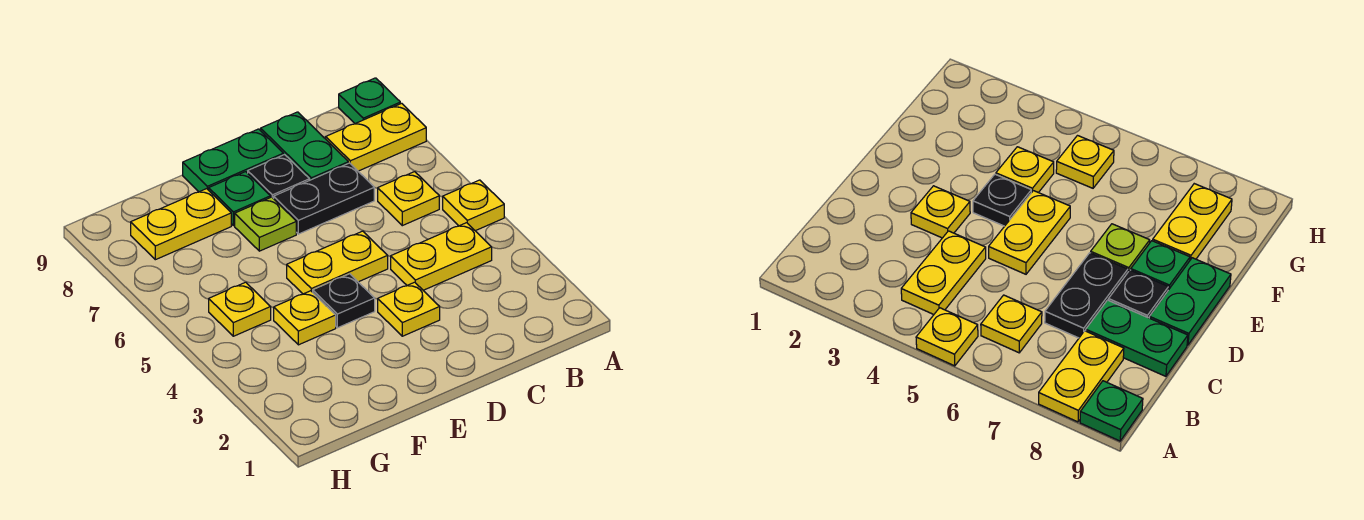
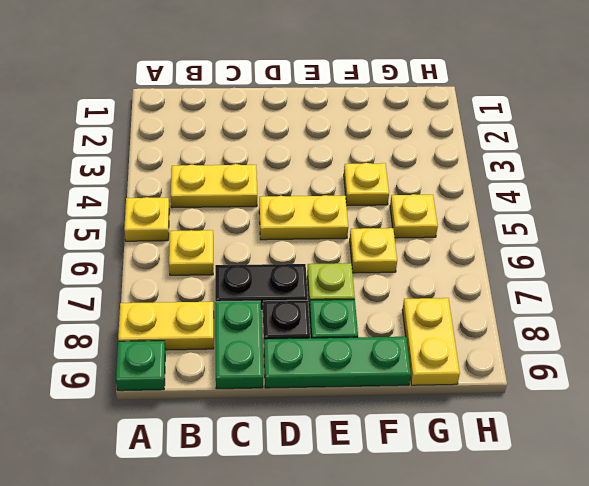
yellow 1x1 plate [378,282,440,336] -> yellow 1x1 plate moved to [350,228,397,273]
green 1x2 plate [183,129,283,192] -> green 1x3 plate [264,337,411,388]
black 1x1 plate [313,274,375,328] -> none
yellow 1x2 plate [131,189,231,260] -> yellow 1x2 plate turned to [402,298,460,385]

